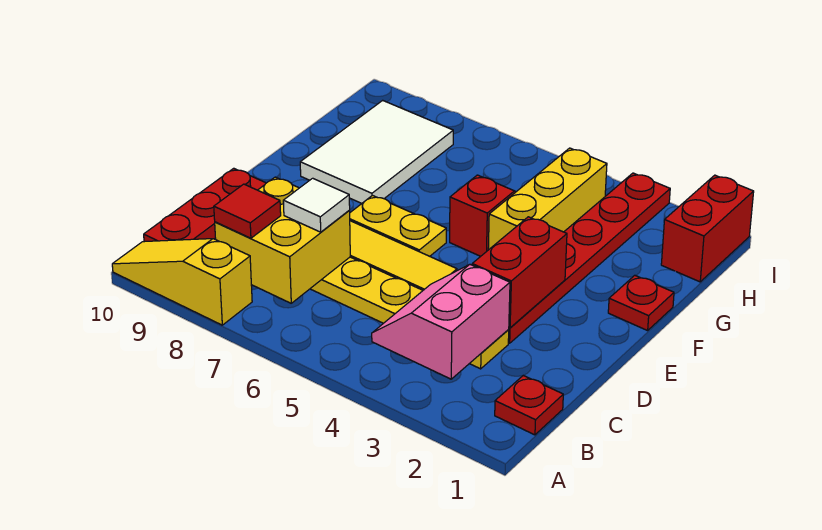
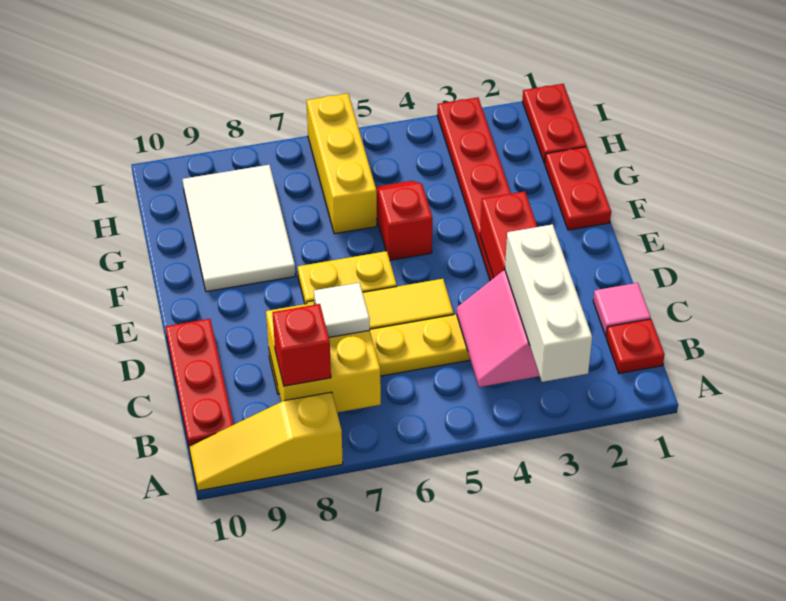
none -> white 1x3 brick [505,224,592,382]
red 1x1 tile [214,184,281,238] -> red 1x1 brick [273,304,331,386]
none -> pink 1x1 tile [593,283,651,336]
red 1x1 plate [608,275,674,331] -> red 1x2 plate [545,147,611,230]
yellow 1x3 brick [488,148,607,250] -> yellow 1x3 brick moved to [306,93,377,234]
red 1x2 brick [661,175,754,282] -> red 1x2 plate [522,84,587,164]

